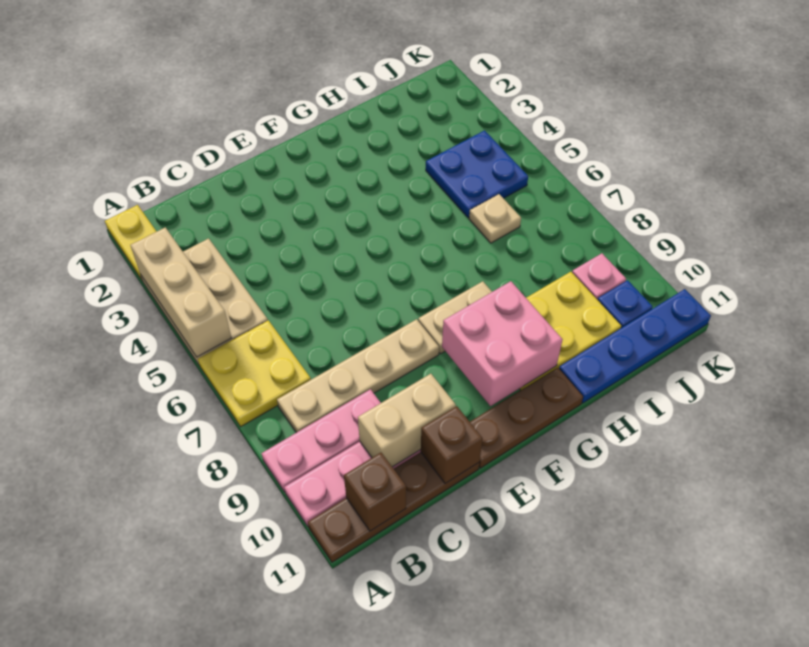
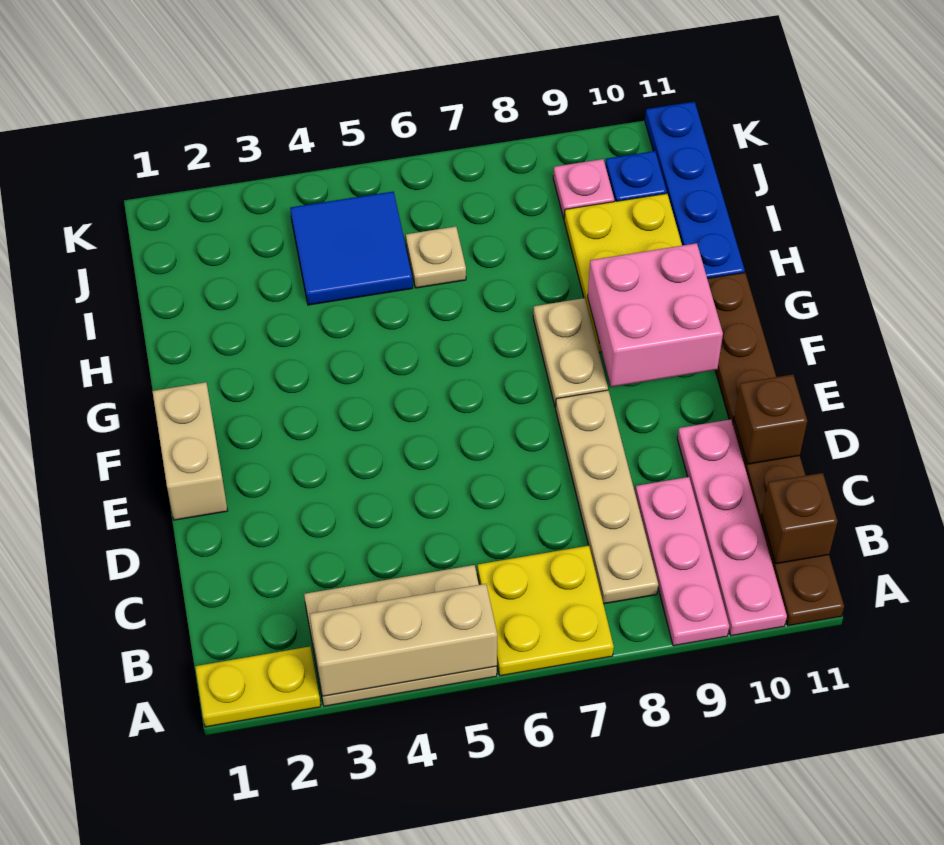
tan 1x2 brick [358,374,456,467] -> tan 1x2 brick moved to [152,382,228,520]
blue 2x2 plate [426,130,528,218] -> blue 2x2 tile [290,192,413,305]

